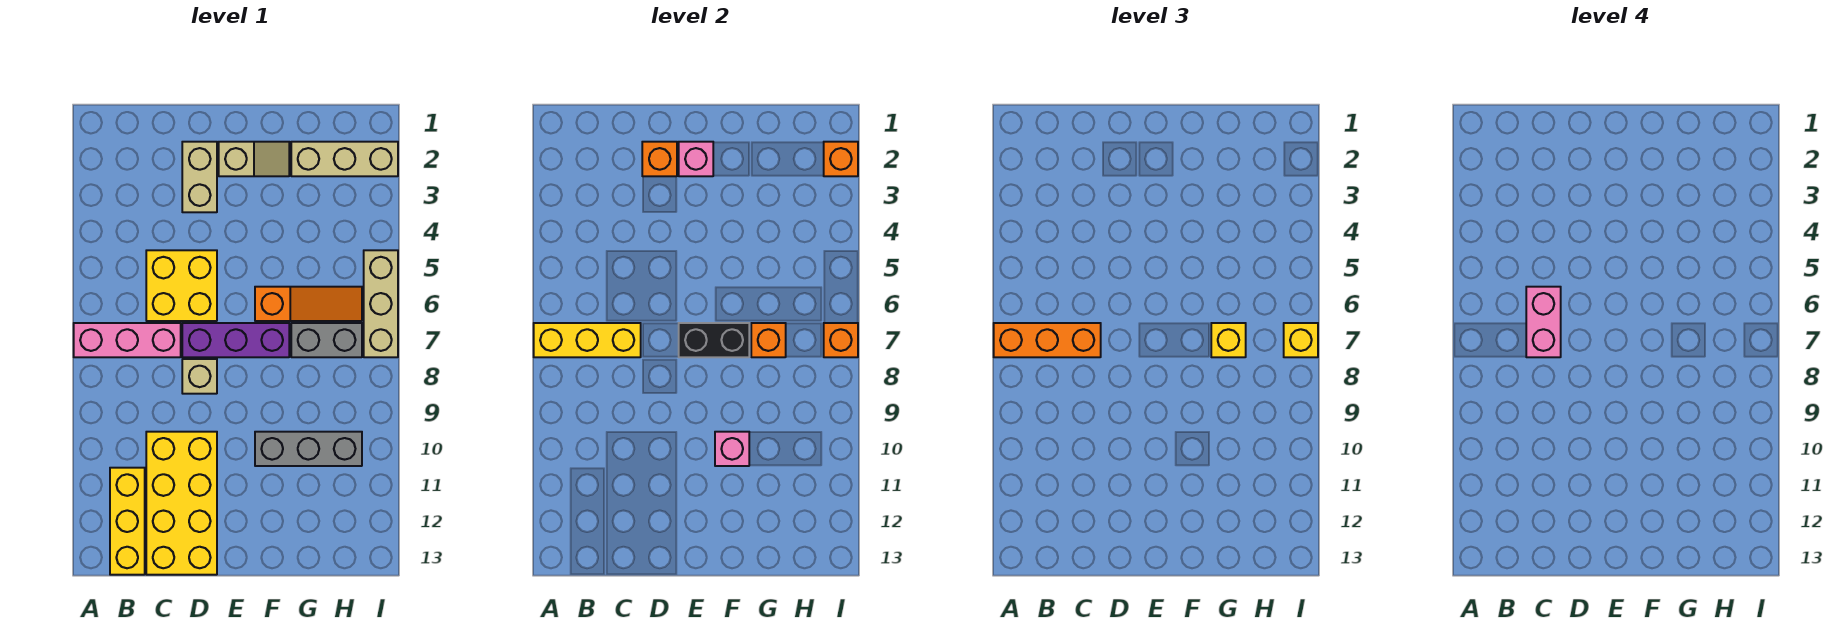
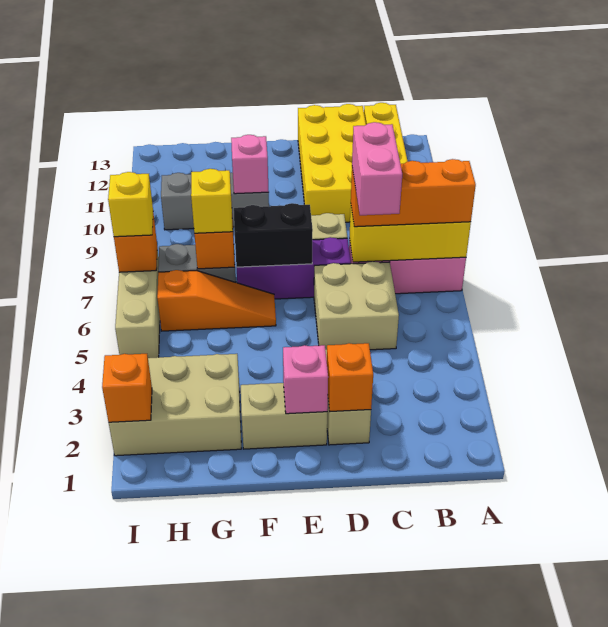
yellow 2x2 brick [146,250,217,321] -> tan 2x2 brick [314,261,399,350]
tan 1x2 slope [219,142,289,176] -> tan 1x2 brick [241,383,327,449]
orange 1x3 slope [255,287,362,321] -> orange 1x3 slope turned to [157,270,276,331]
tan 1x3 brick [291,142,398,176] -> tan 2x3 brick [109,354,241,456]

